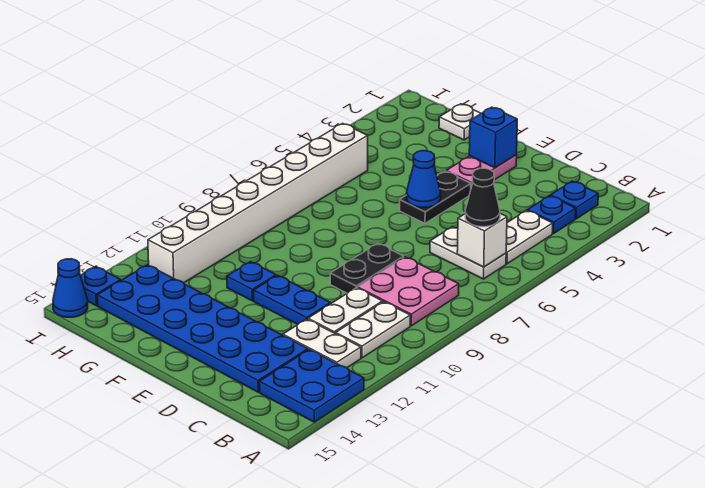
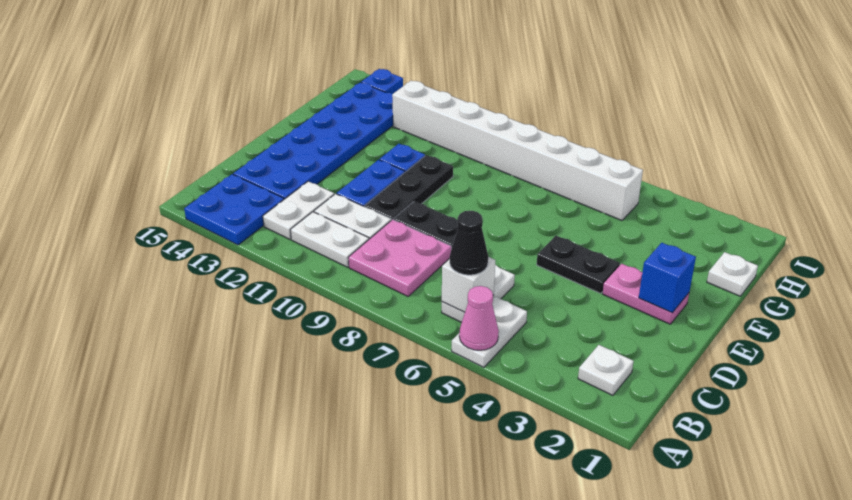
none -> pink 1x1 cone [459,286,499,350]
blue 1x1 plate [551,181,598,219] -> white 1x1 plate [578,345,634,396]
blue 1x1 plate [528,196,576,234] -> none
white 1x2 plate [506,210,553,264] -> white 1x2 plate turned to [452,297,527,367]
none -> black 1x3 plate [365,155,453,220]
blue 1x1 cone [407,151,441,208] -> none
blue 1x1 cone [53,259,88,317] -> none

